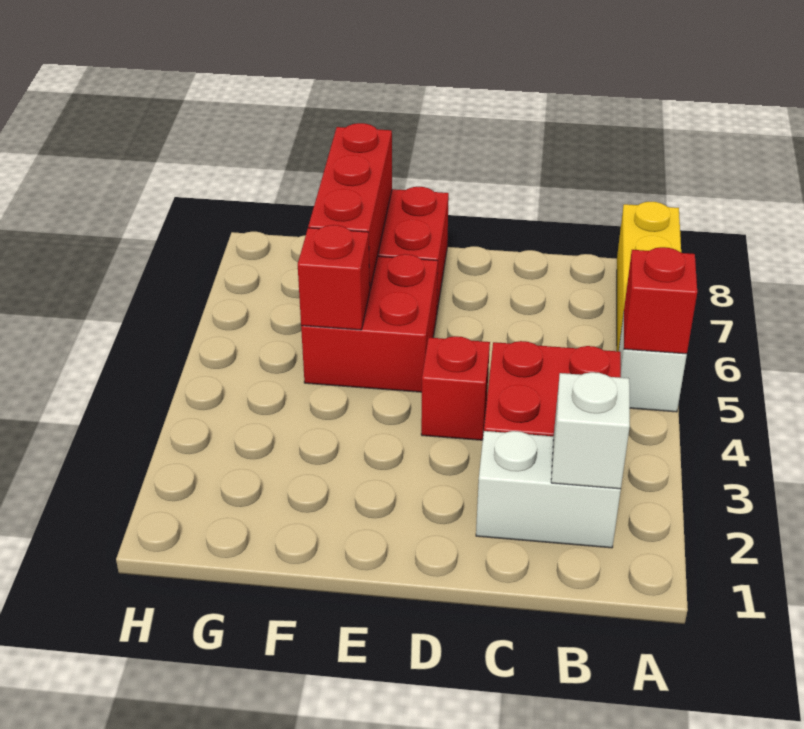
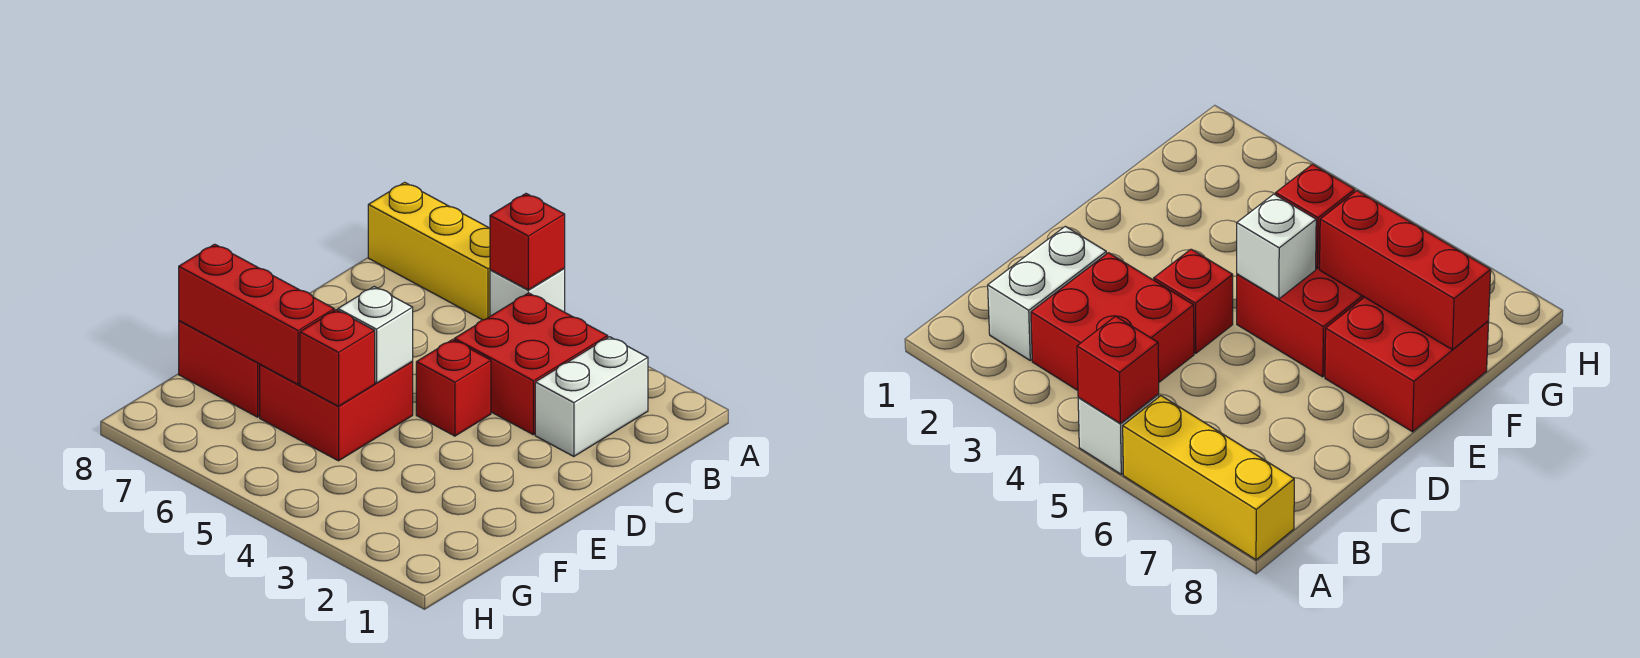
white 1x1 brick [551,372,630,489] -> white 1x1 brick moved to [338,287,413,383]

